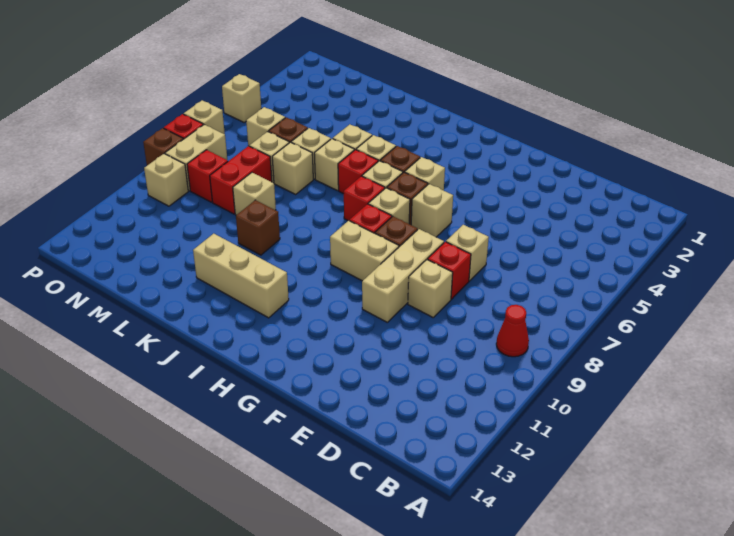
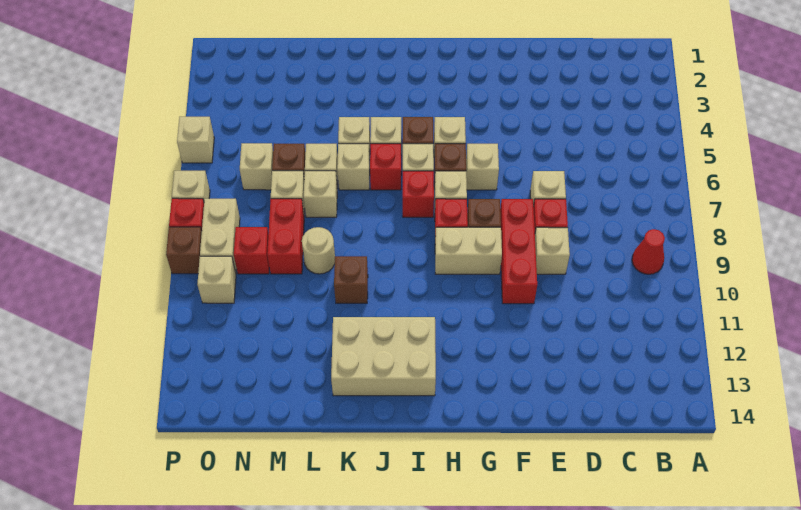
tan 1x3 brick [362,229,444,322] -> red 1x3 brick [500,199,537,304]
tan 1x3 brick [193,234,289,318] -> tan 2x3 brick [331,317,436,396]
tan 1x1 brick [233,173,276,215] -> tan 1x1 round brick [302,227,335,274]

